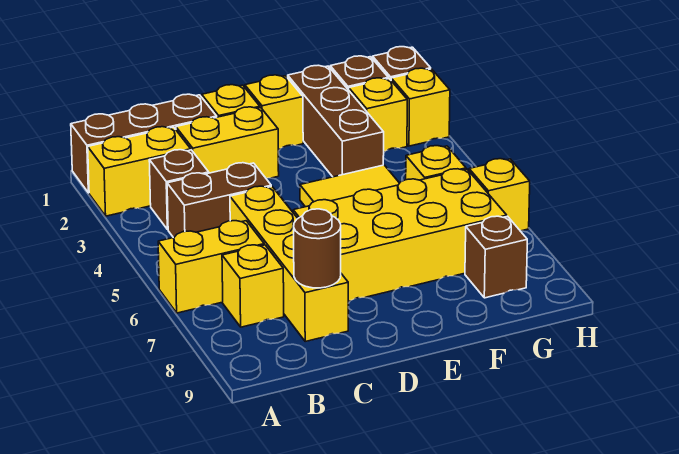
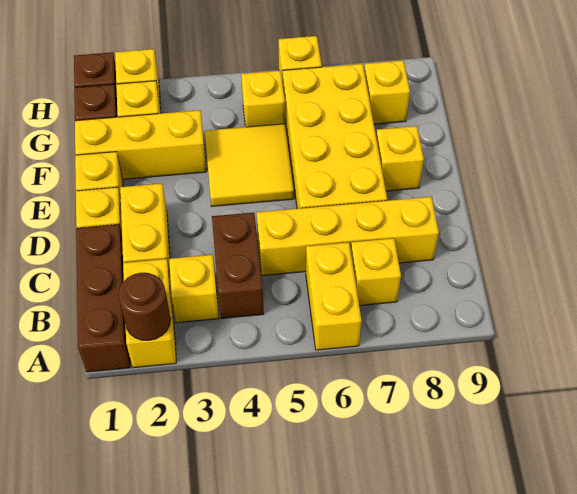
brown 1x1 brick [149,150,209,230] -> yellow 1x1 brick [169,255,219,323]
brown 1x1 round brick [294,209,341,288] -> brown 1x1 round brick moved to [118,273,171,340]
none -> yellow 1x1 brick [376,126,424,191]
brown 1x3 brick [288,65,384,177] -> yellow 1x3 brick [75,110,206,179]
brown 1x1 brick [465,216,527,298] -> yellow 1x1 brick [364,60,410,124]

